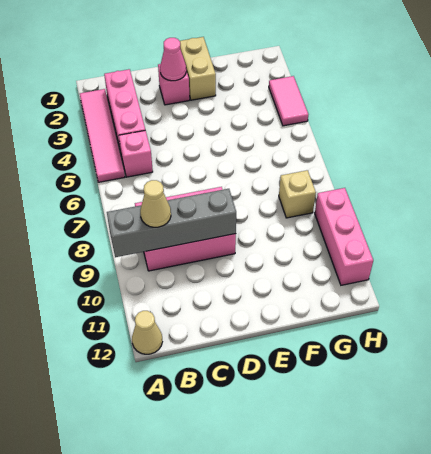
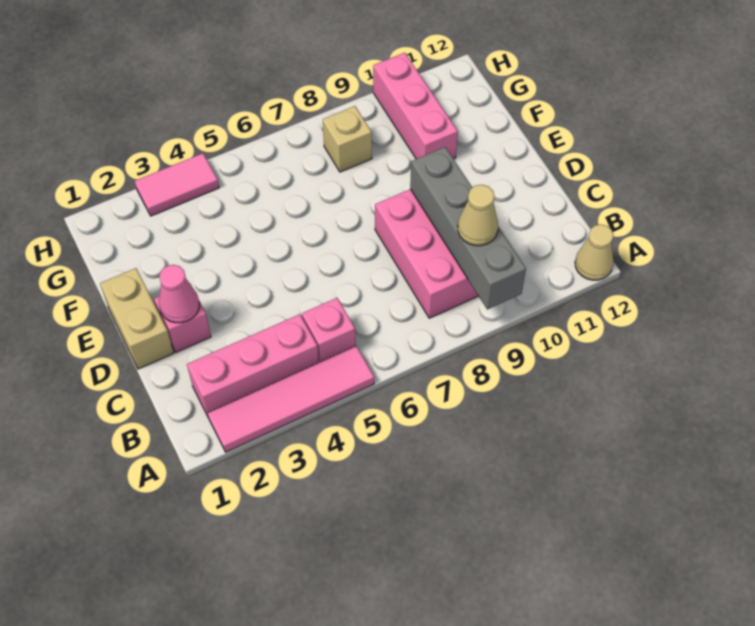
tan 1x2 brick [180,37,216,100] -> tan 1x2 brick turned to [100,268,174,369]
pink 1x3 brick [315,188,373,285] -> pink 1x3 brick turned to [373,53,458,159]

